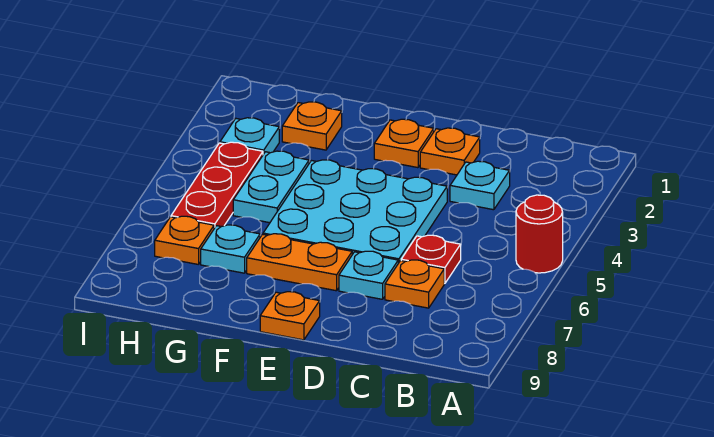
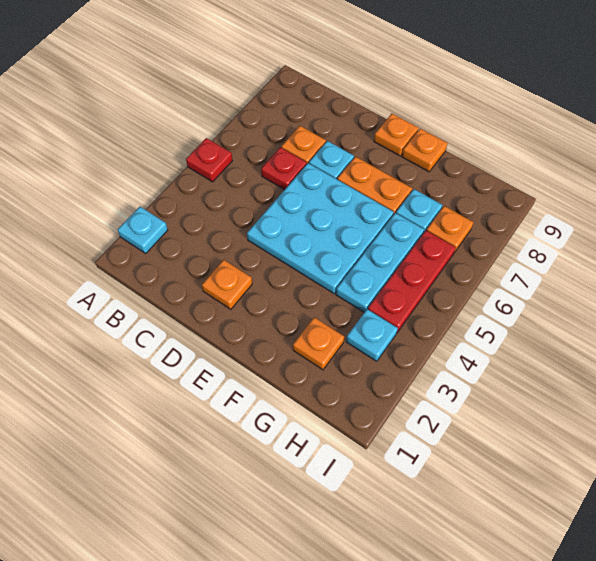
red 1x1 round brick [516,195,563,273] -> red 1x1 plate [186,138,233,182]
cyan 1x1 plate [450,161,510,210] -> cyan 1x1 plate moved to [117,207,168,253]
orange 1x1 plate [374,119,434,168] -> orange 1x1 plate moved to [402,129,447,172]
cyan 1x2 plate [233,151,309,223] -> cyan 1x3 plate [336,213,424,312]

